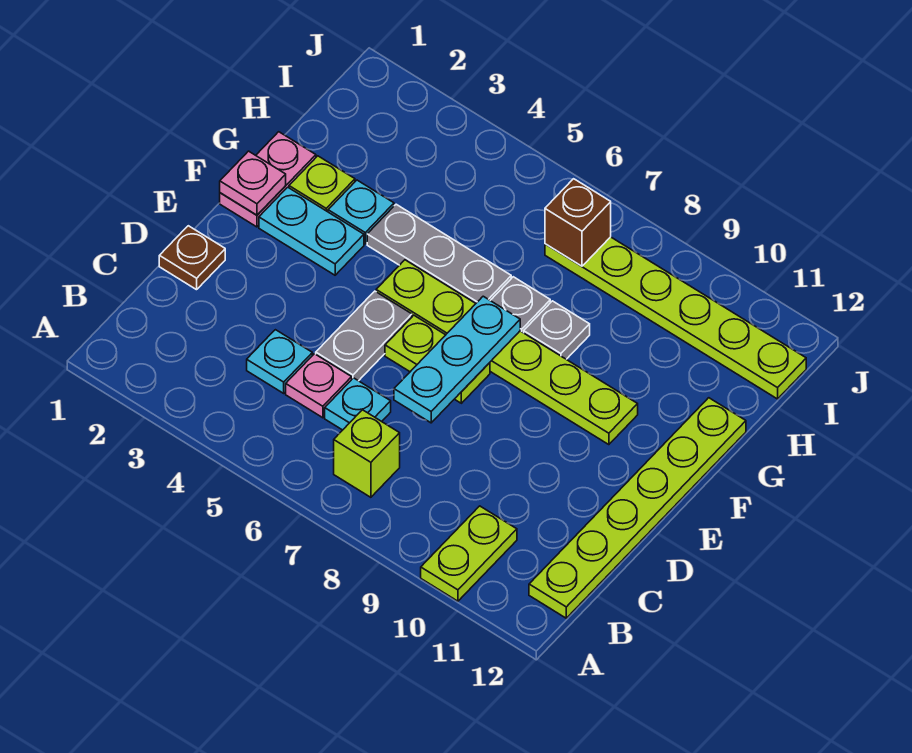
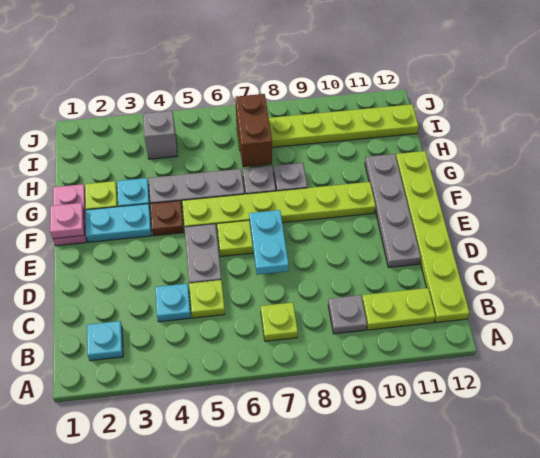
lime 1x2 plate [421,506,517,601] -> lime 1x2 plate turned to [362,288,436,330]
lime 1x1 brick [334,410,400,497] -> lime 1x1 plate [261,303,298,341]
none -> grey 1x1 plate [328,295,367,334]
pink 1x1 plate [286,354,352,418] -> lime 1x1 plate [189,280,225,318]
cyan 1x1 plate [325,378,391,430] -> cyan 1x1 plate moved to [87,321,123,361]
brown 1x1 plate [159,226,225,290] -> brown 1x1 plate moved to [150,201,184,236]
cyan 1x3 plate [394,296,520,423] -> cyan 1x2 plate [249,210,289,275]
none -> grey 1x4 plate [365,154,421,267]
none -> grey 1x1 brick [143,111,177,159]
brown 1x1 brick [545,179,611,266] -> brown 1x2 brick [235,94,272,167]

